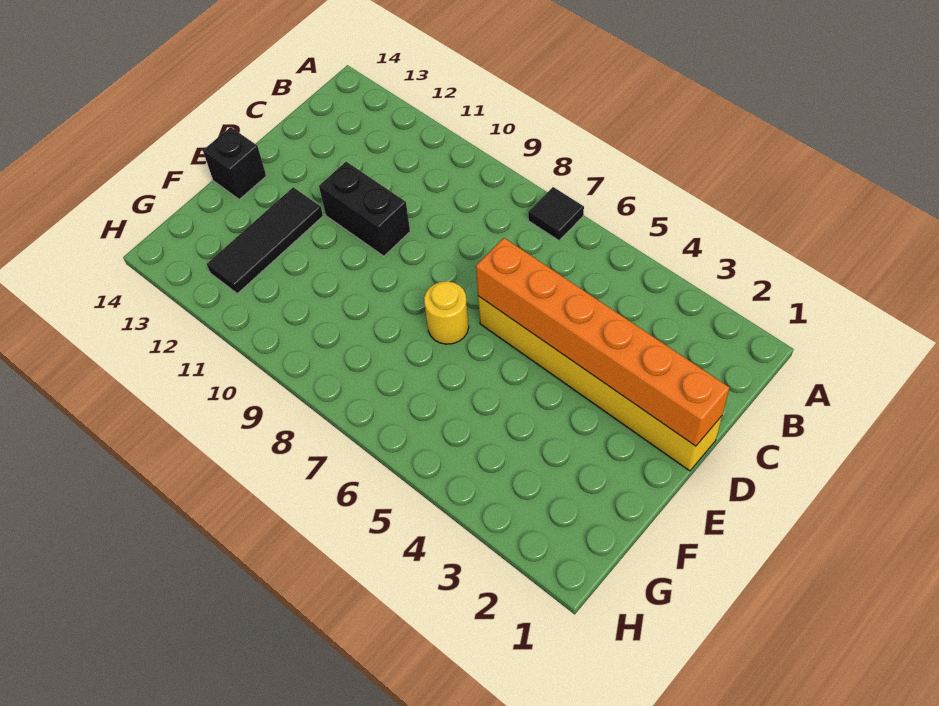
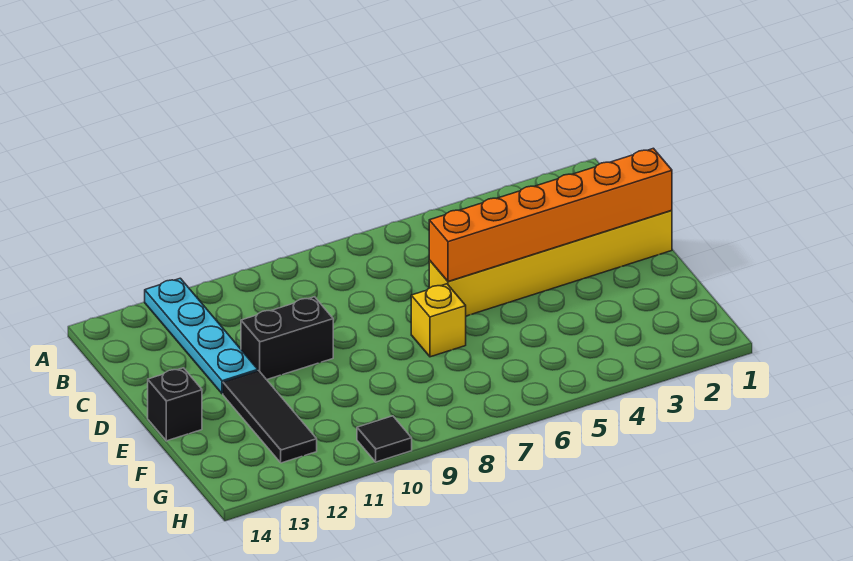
black 1x1 tile [528,187,584,241] -> black 1x1 tile moved to [357,416,412,462]
none -> cyan 1x4 plate [145,278,258,394]
yellow 1x1 round brick [424,281,469,344] -> yellow 1x1 brick [411,284,466,357]

